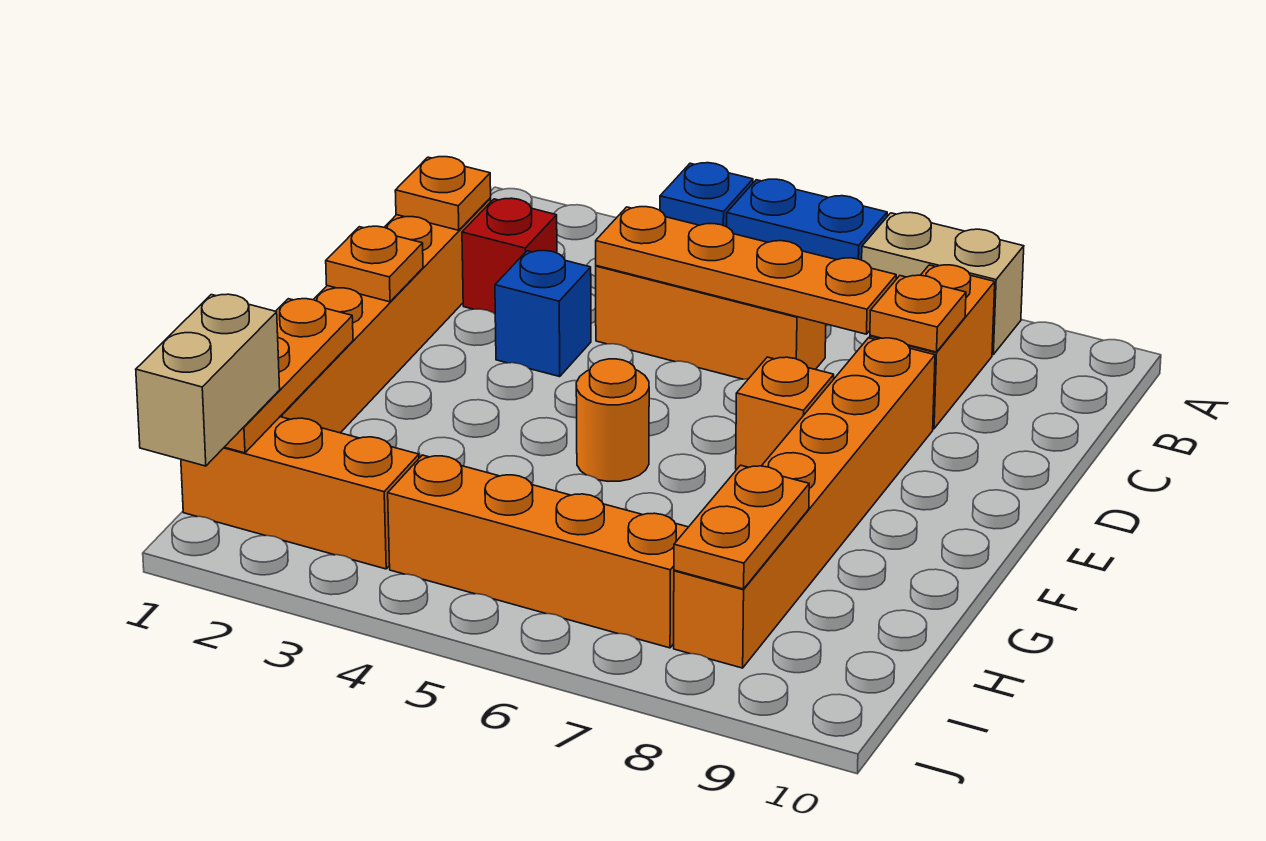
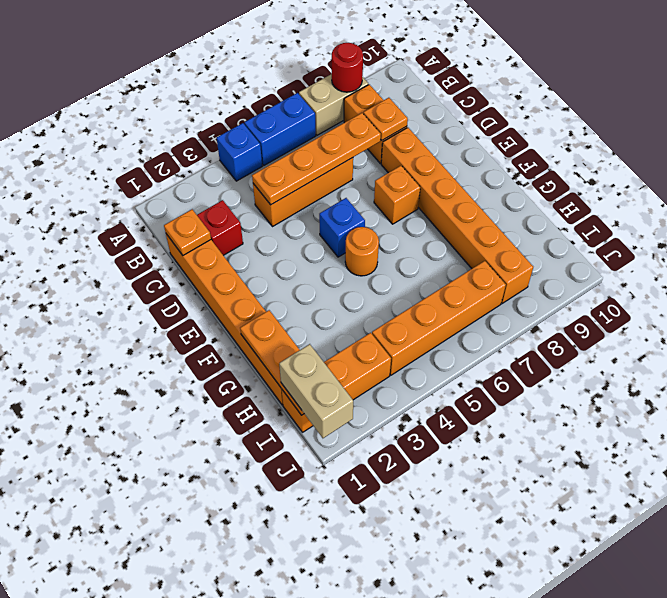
none -> red 1x1 round brick [332,43,363,92]
blue 1x1 brick [495,251,591,377] -> blue 1x1 brick moved to [319,198,365,257]
orange 1x1 plate [326,226,423,302] -> none
orange 1x2 plate [674,465,809,589] -> none

